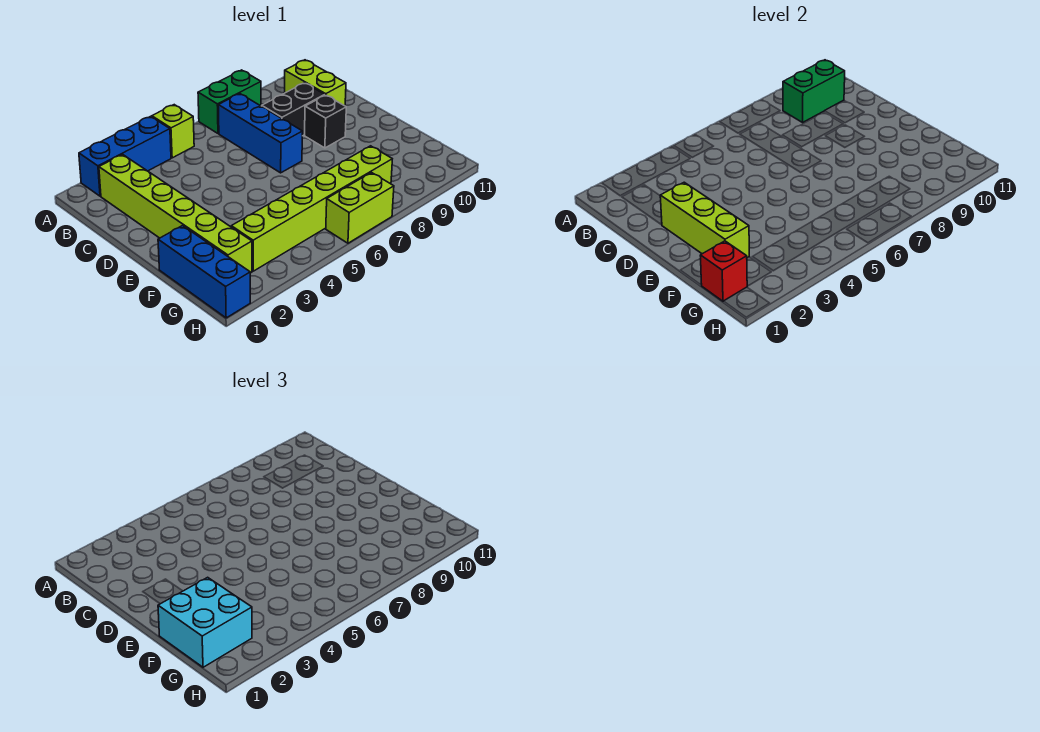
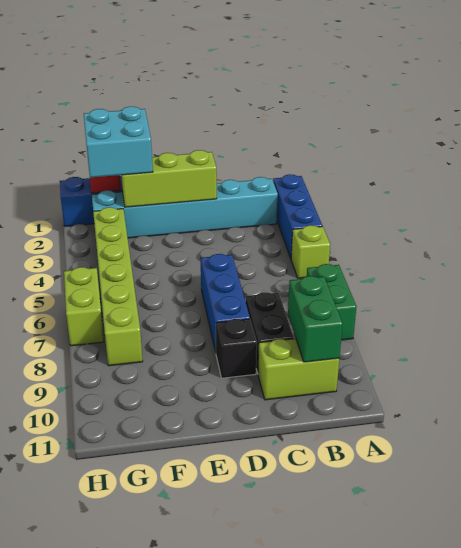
lime 1x6 brick [99,154,252,273] -> cyan 1x6 brick [92,177,278,238]
blue 1x3 brick [218,94,303,173] -> blue 1x3 brick turned to [201,254,250,352]

